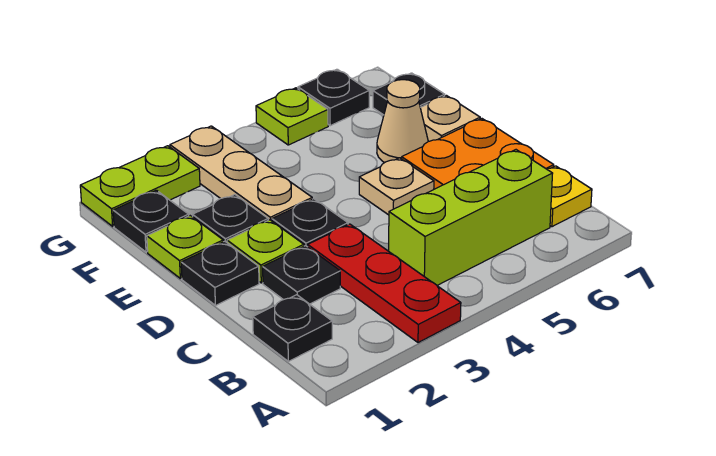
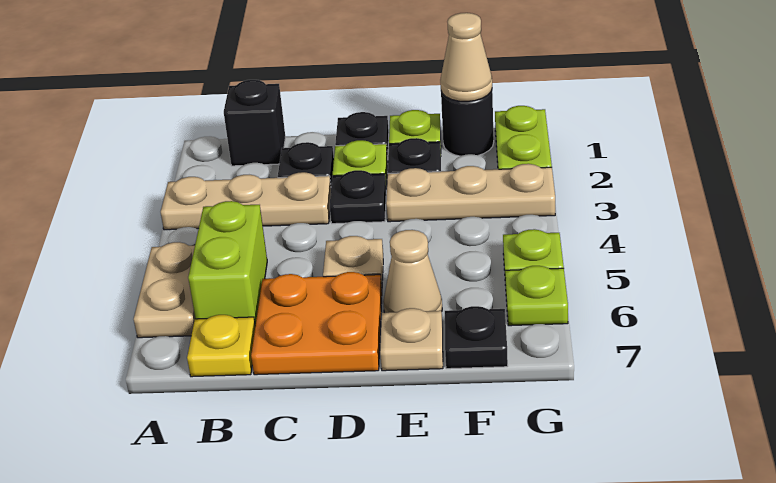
red 1x3 plate [308,224,461,343] -> tan 1x3 plate [161,172,331,230]
none -> tan 1x2 plate [134,242,195,338]
black 1x1 plate [253,295,332,361] -> black 1x1 brick [224,80,285,166]
lime 1x3 brick [389,150,553,285] -> lime 1x2 brick [188,201,267,326]
black 1x1 plate [113,190,189,252] -> black 1x1 round brick [441,91,494,156]
none -> tan 1x1 cone [440,13,492,101]
black 1x1 plate [298,69,369,126] -> lime 1x1 plate [505,266,568,326]

